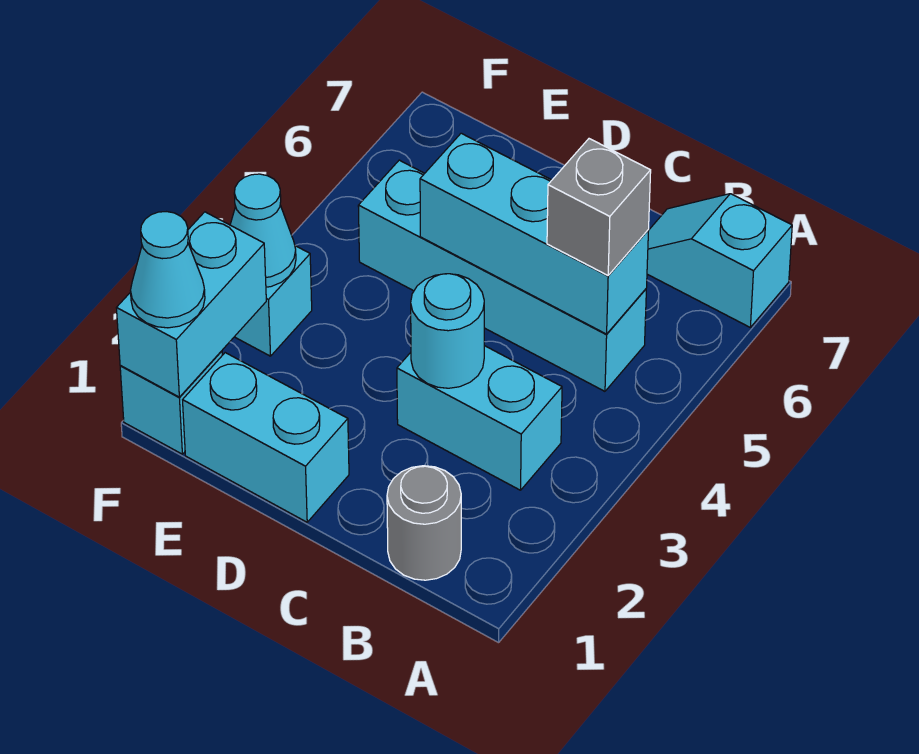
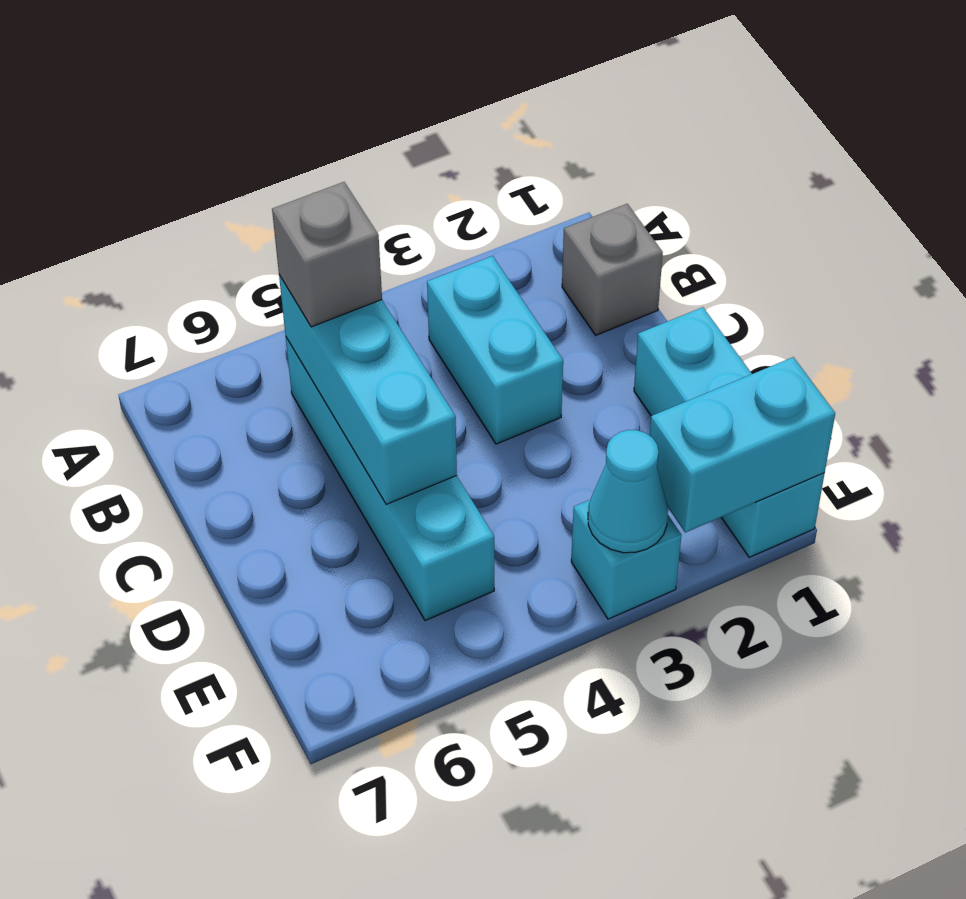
cyan 1x2 slope [647,194,792,327] -> none
grey 1x1 round brick [387,466,461,580] -> grey 1x1 brick [562,204,663,335]
cyan 1x1 round brick [411,274,484,388] -> none
cyan 1x1 cone [130,212,205,328] -> none

